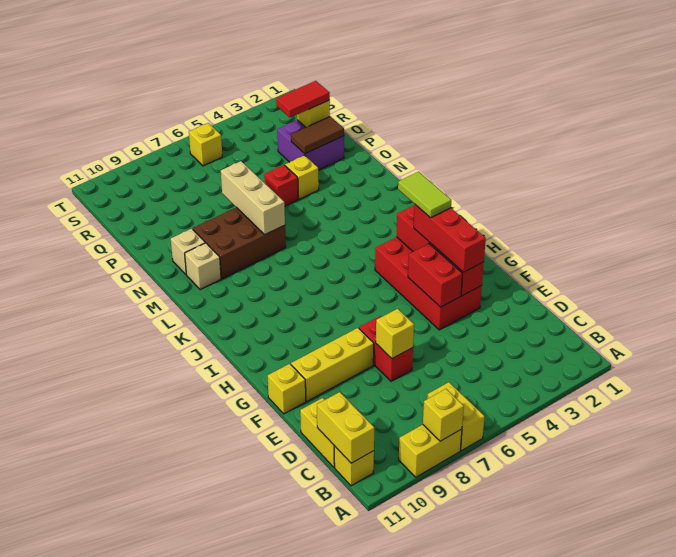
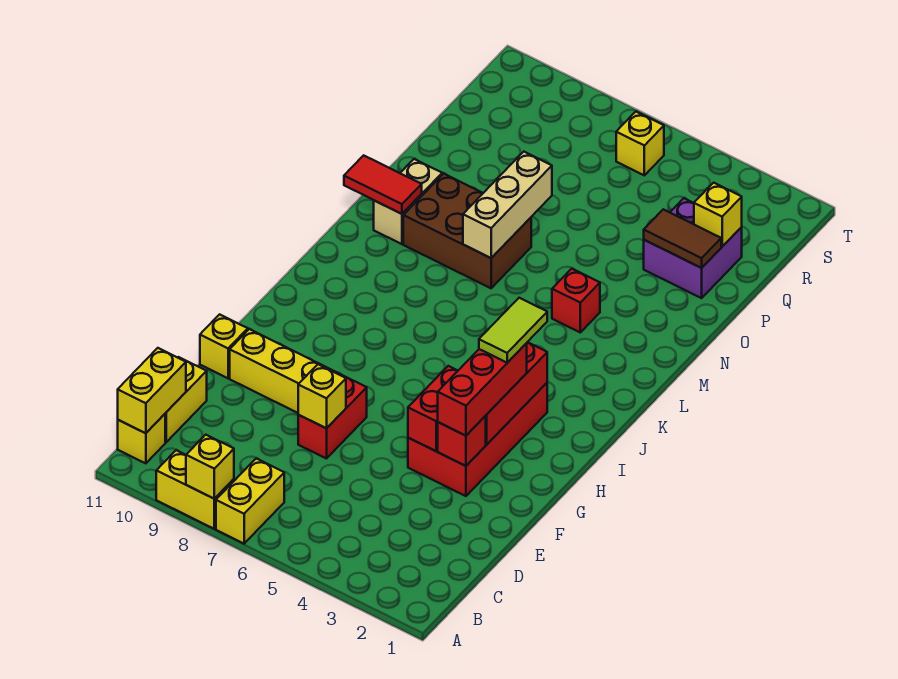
yellow 1x1 brick [285,155,319,199] -> none
red 1x1 brick [264,165,298,206] -> red 1x1 brick moved to [552,269,600,332]
red 1x2 tile [276,81,330,118] -> red 1x2 tile moved to [344,155,422,214]

